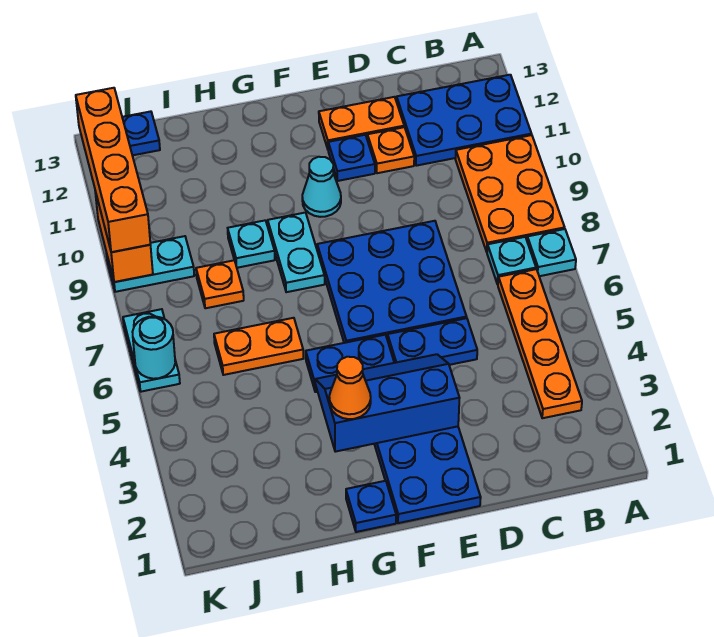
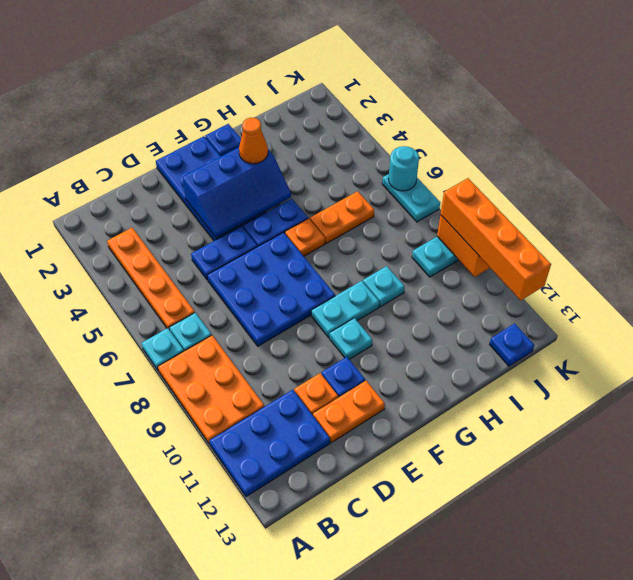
cyan 1x1 cone [302,157,341,217] -> cyan 1x1 plate [330,318,372,359]
cyan 1x2 plate [268,213,325,292] -> cyan 1x2 plate turned to [311,281,379,337]
orange 1x1 plate [196,260,244,308] -> orange 1x1 plate moved to [285,218,325,256]

